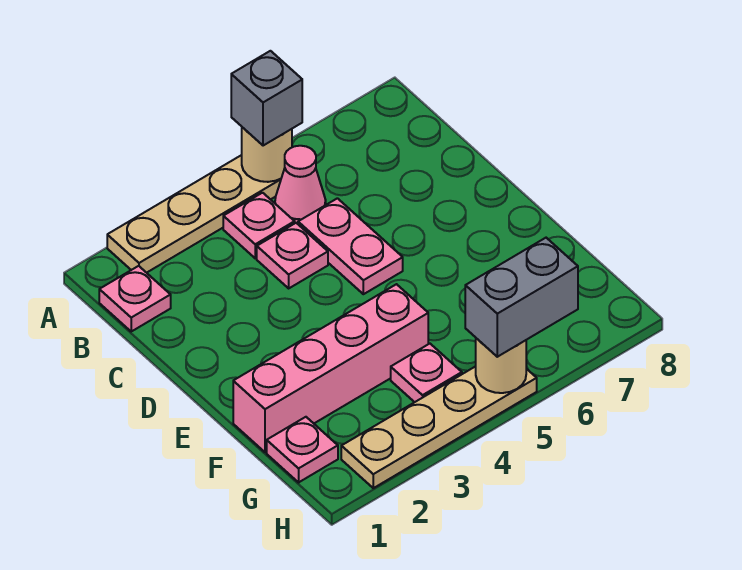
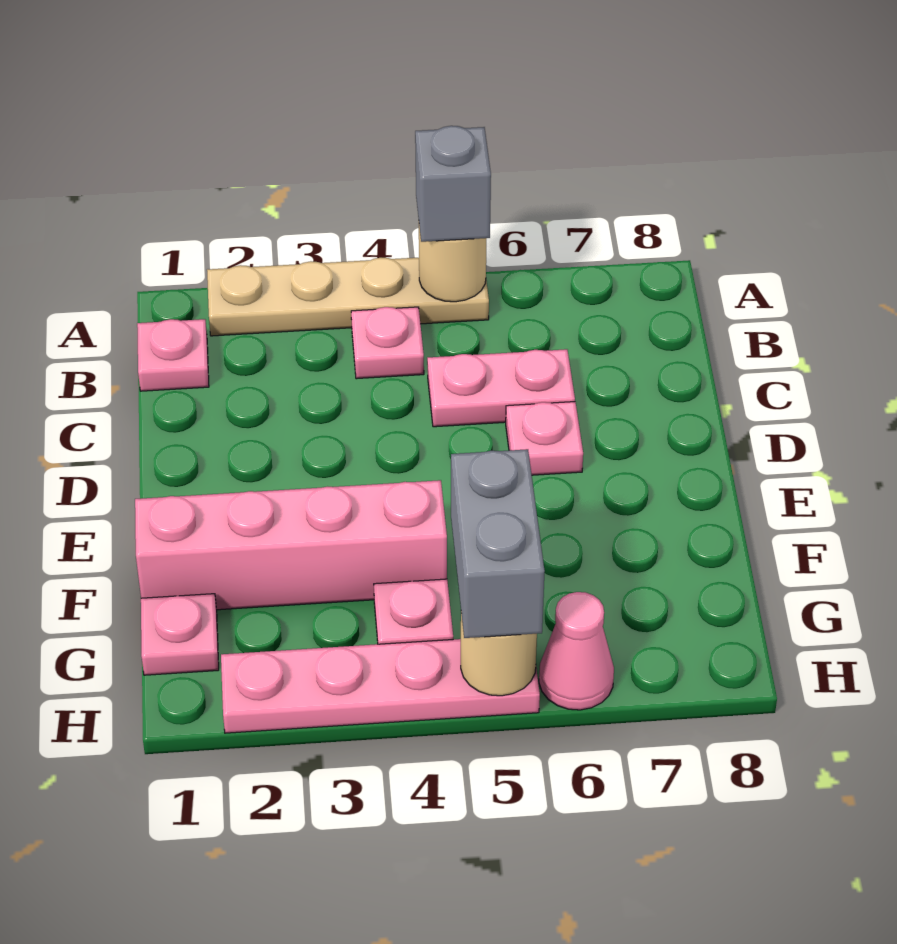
pink 1x1 cone [275,146,326,224] -> pink 1x1 cone moved to [539,592,614,710]
pink 1x1 plate [257,223,328,288] -> pink 1x1 plate moved to [506,402,583,475]
pink 1x2 plate [298,198,403,294] -> pink 1x2 plate turned to [427,349,575,427]
tan 1x4 plate [341,366,537,488] -> pink 1x4 plate [221,639,540,733]
grey 1x2 brick [465,238,578,357] -> grey 1x2 brick turned to [451,449,545,638]

